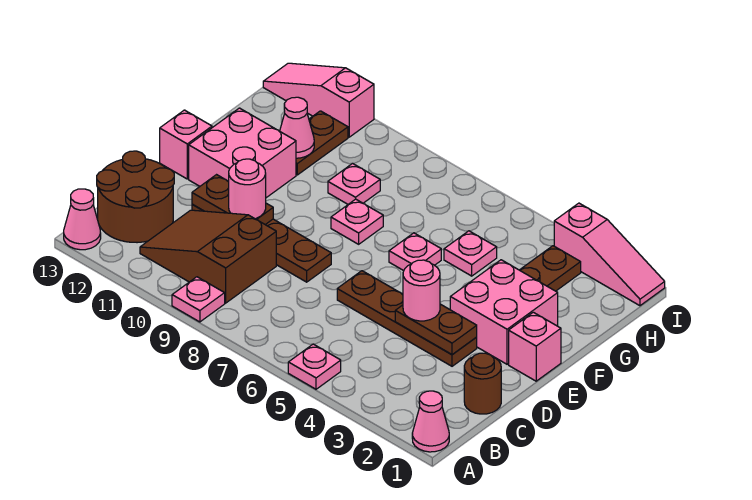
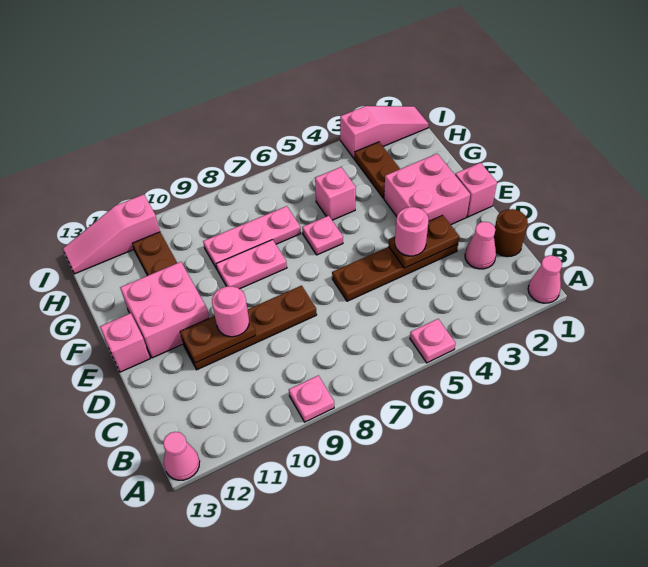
brown 2x3 slope [140,210,276,303] -> none
brown 2x2 round brick [97,151,174,243] -> none
pink 1x1 plate [331,199,383,244] -> pink 1x2 plate [216,240,287,289]
pink 1x1 plate [444,231,497,276] -> pink 1x1 brick [315,167,356,220]
pink 1x1 plate [328,163,380,204] -> pink 1x3 plate [203,206,301,269]
pink 1x1 cone [280,97,314,158] -> pink 1x1 cone moved to [465,222,496,269]

